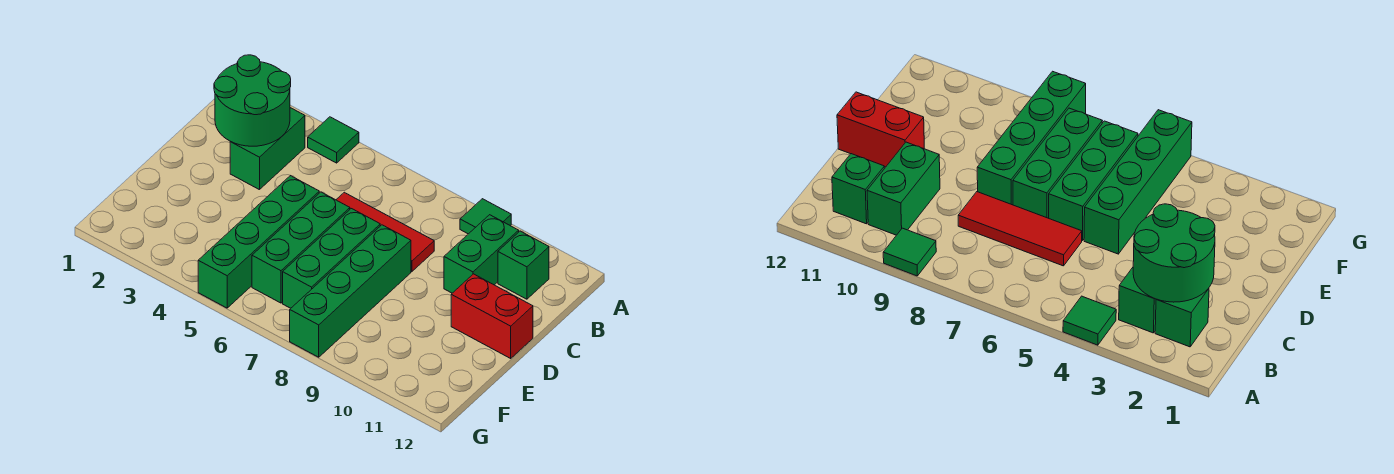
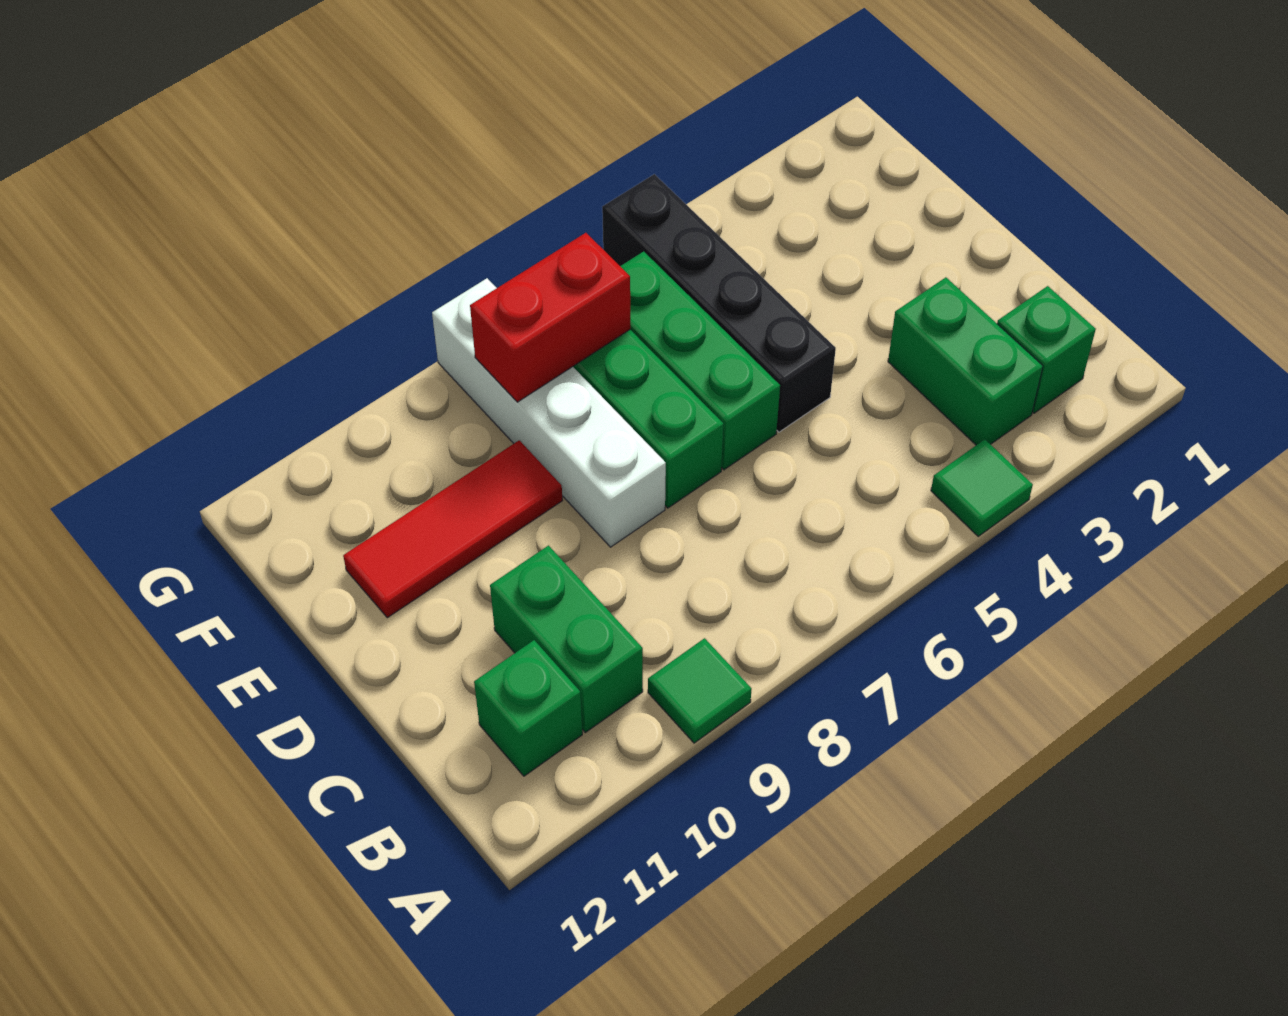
green 2x2 round brick [214,55,291,146] -> none
red 1x3 tile [336,192,434,271] -> red 1x3 tile moved to [343,440,562,618]
green 1x4 brick [198,176,319,308] -> black 1x4 brick [602,174,836,432]
green 1x4 brick [290,225,411,357] -> white 1x4 brick [432,278,666,547]
red 1x2 brick [451,274,533,358] -> red 1x2 brick moved to [470,233,630,402]

